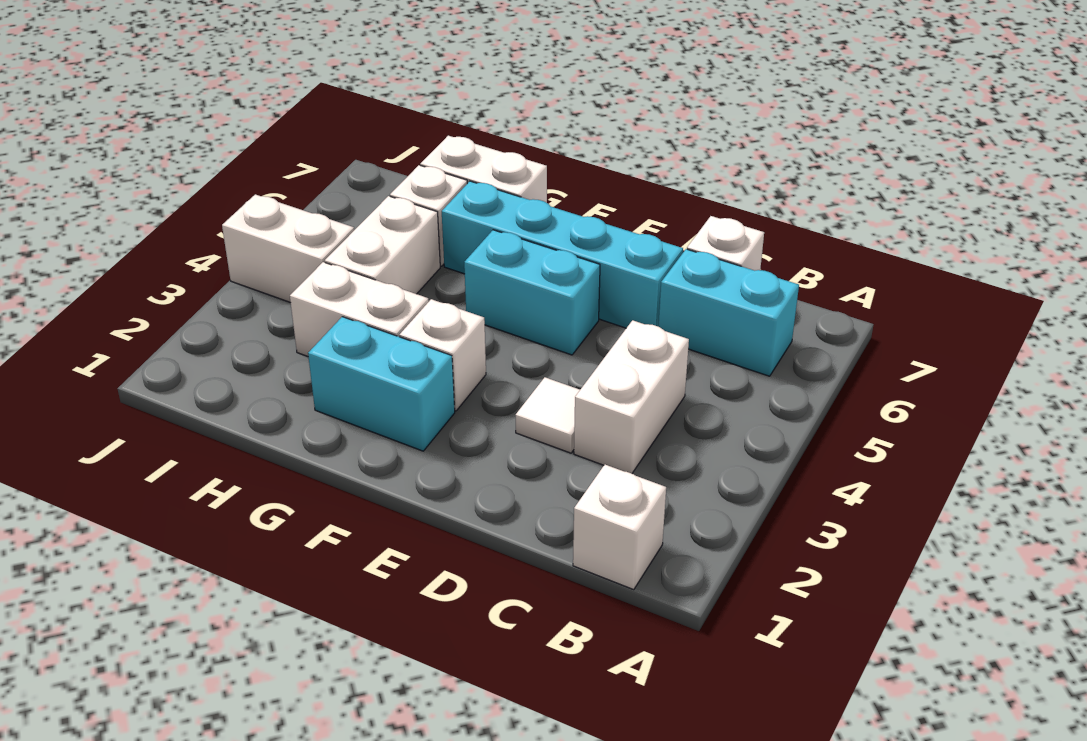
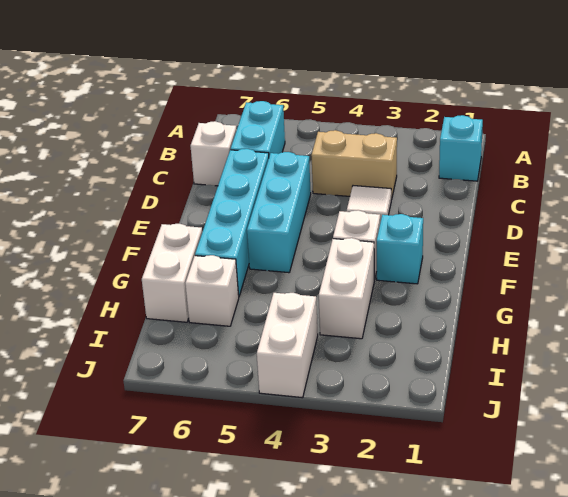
white 1x1 brick [573,465,666,590] -> cyan 1x1 brick [439,115,483,181]
white 1x2 brick [574,320,689,474] -> tan 1x2 brick [311,130,397,199]
cyan 1x2 brick [464,230,600,355] -> cyan 1x3 brick [247,152,311,273]
cyan 1x2 brick [308,317,455,451] -> cyan 1x1 brick [377,214,423,284]
white 1x2 brick [325,196,440,294] -> none

